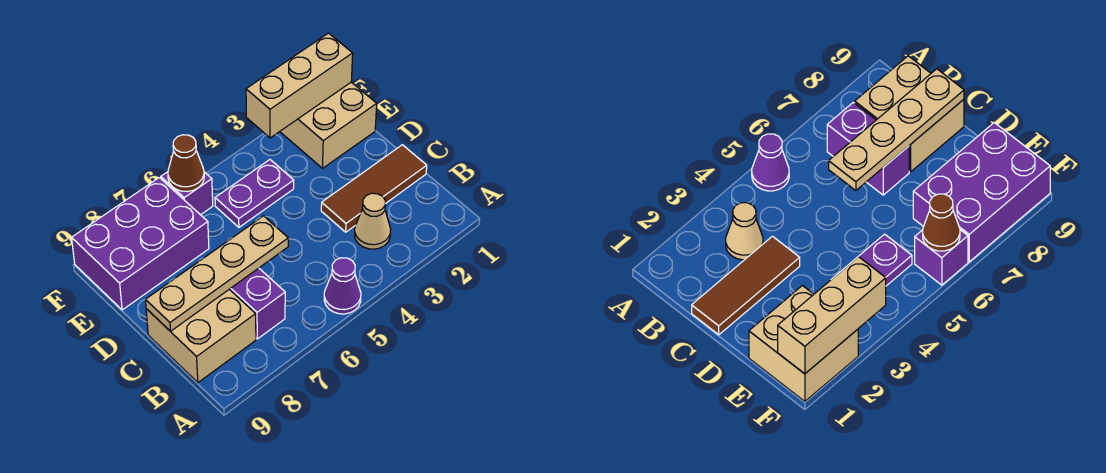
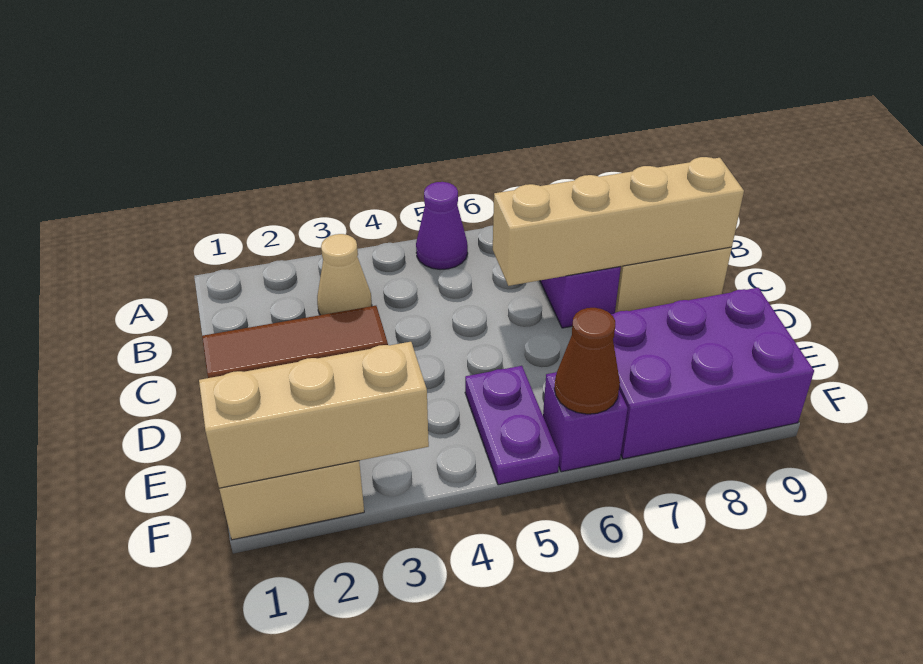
tan 1x4 plate [145,216,288,331] -> tan 1x4 brick [493,157,744,286]
purple 1x2 plate [215,160,294,227] -> purple 1x2 plate turned to [465,366,560,485]

